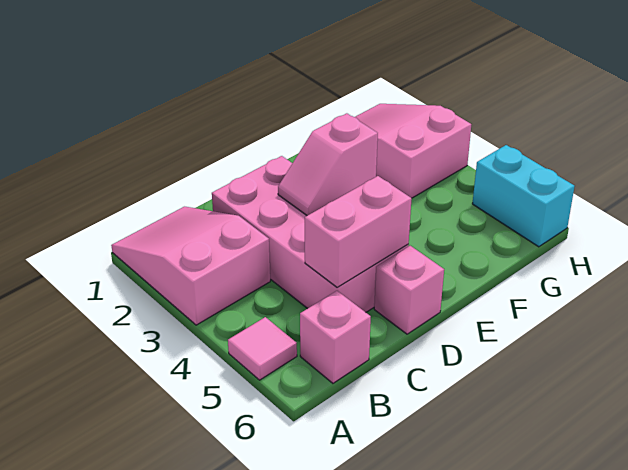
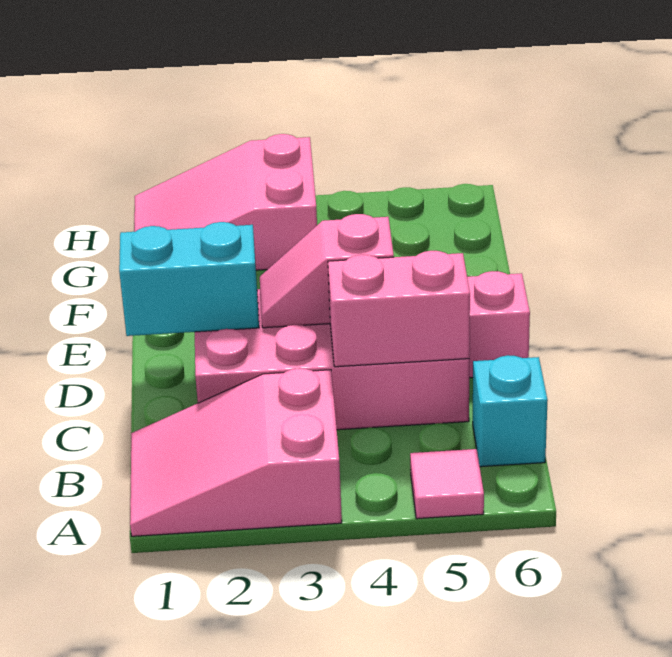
pink 1x1 brick [300,291,371,383] -> cyan 1x1 brick [473,355,548,467]
pink 1x2 brick [305,176,412,287] -> pink 1x2 brick turned to [328,251,470,367]
pink 1x2 slope [278,113,378,216] -> pink 1x2 slope turned to [260,214,394,328]
cyan 1x2 brick [472,145,575,247] -> cyan 1x2 brick moved to [119,222,259,336]

